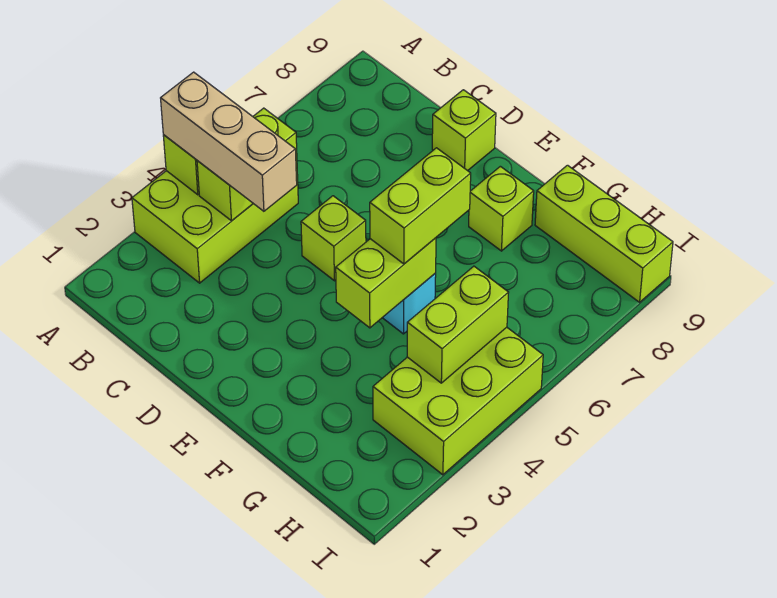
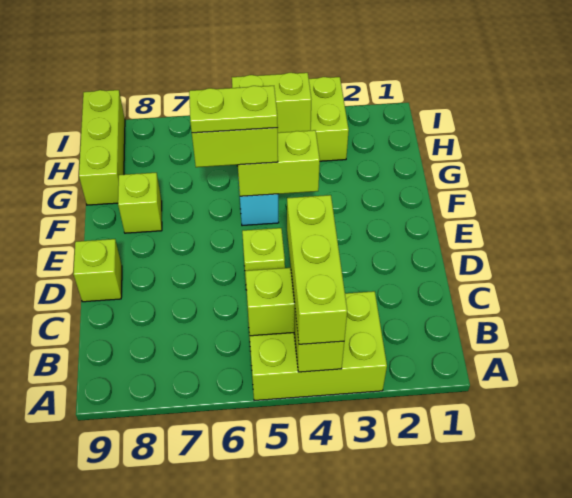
tan 1x3 brick [161,72,297,211] -> lime 1x3 brick [287,195,347,344]
none -> lime 1x2 plate [189,86,278,133]

